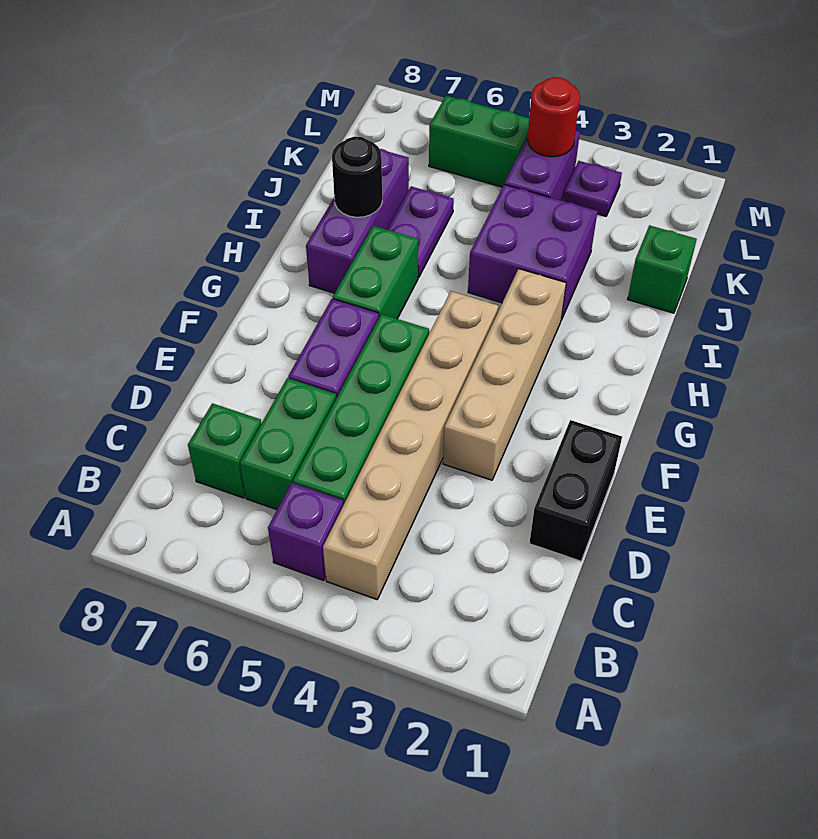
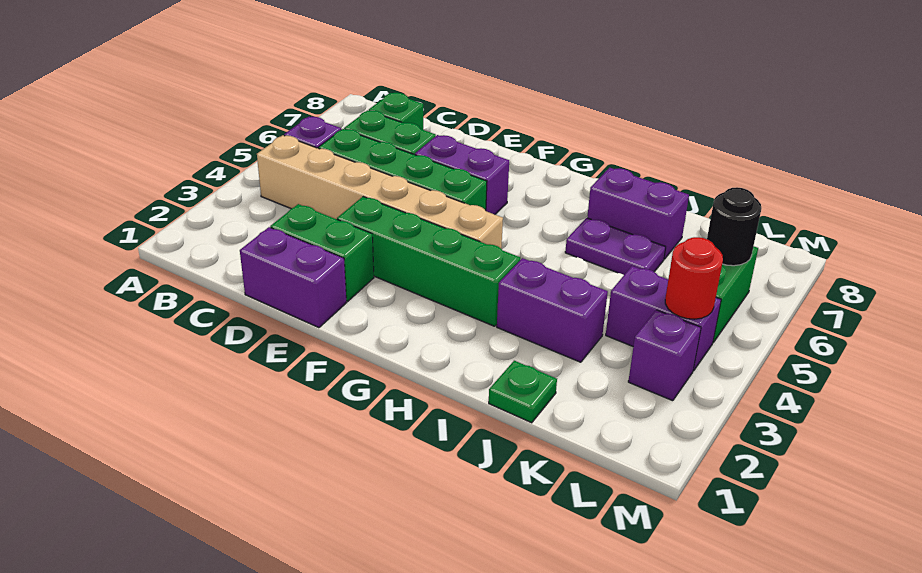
black 1x2 brick [529,420,622,561] -> purple 1x2 brick [240,227,347,328]
tan 1x4 brick [443,269,566,480] -> green 1x4 brick [337,197,520,326]
green 1x2 brick [333,226,418,319] -> green 1x2 brick moved to [270,204,374,301]
purple 1x3 brick [306,149,409,293] -> purple 1x2 brick [587,168,689,259]
purple 2x2 brick [468,184,598,320] -> purple 1x2 brick [497,258,608,362]
black 1x1 round brick [332,137,382,217] -> black 1x1 round brick moved to [707,187,761,266]
green 1x1 brick [628,225,697,313] -> green 1x1 plate [489,361,557,423]
purple 1x1 plate [563,161,622,216] -> purple 1x1 brick [628,310,701,401]

